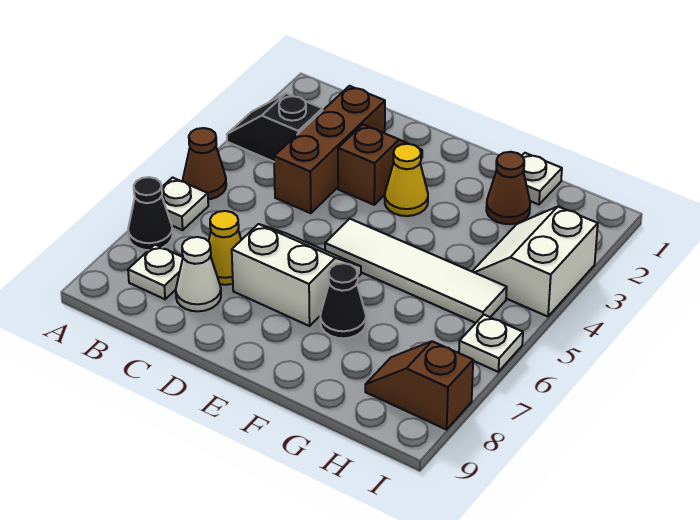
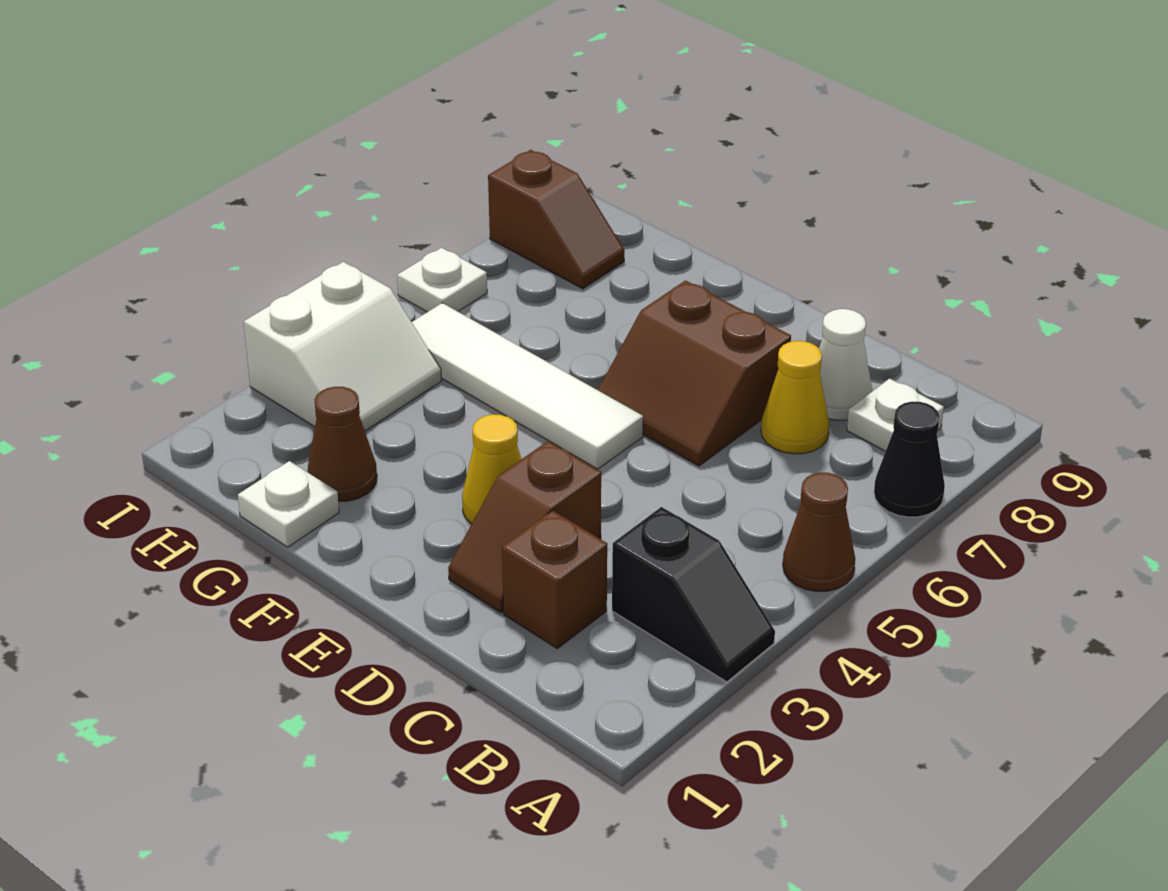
white 1x1 plate [162,178,208,230] -> none
brown 1x3 brick [274,86,385,213] -> brown 1x1 brick [502,511,607,648]
white 2x2 slope [232,224,361,326] -> brown 2x2 slope [598,281,791,466]
black 1x1 cone [320,263,366,338] -> none

